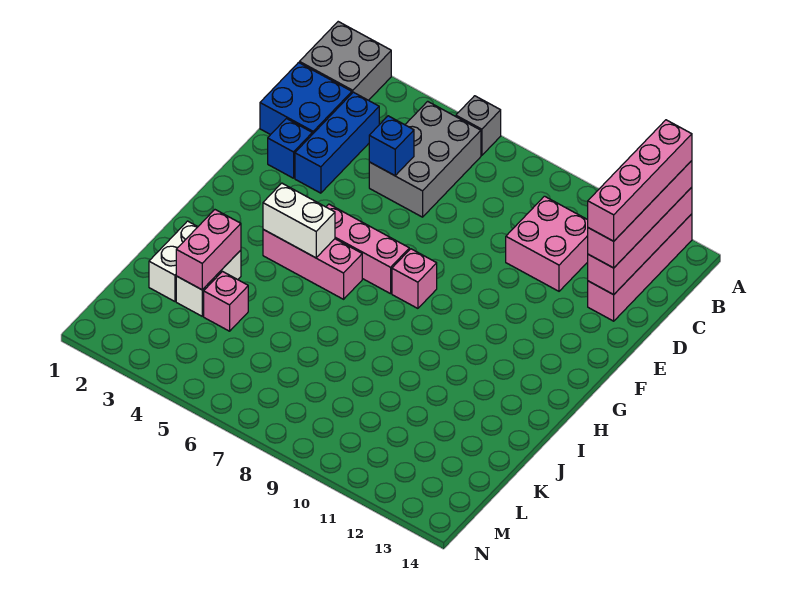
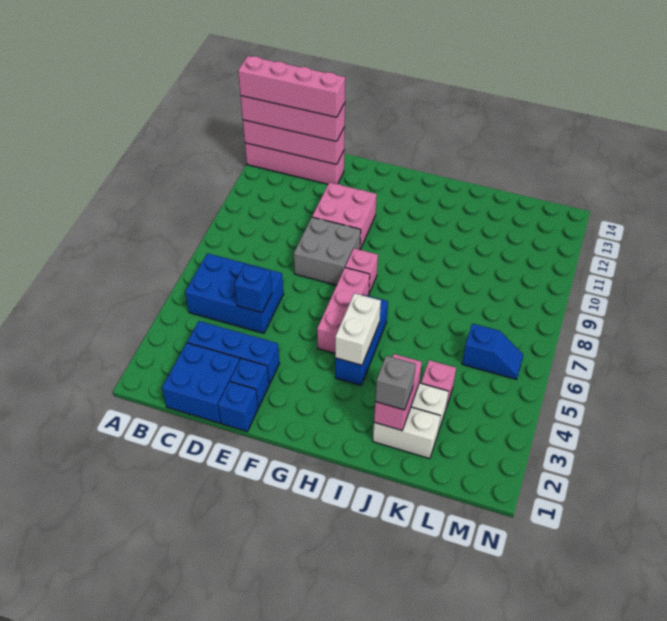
grey 2x2 brick [300,22,391,100] -> grey 2x2 brick moved to [294,217,361,285]
grey 1x1 brick [456,96,501,156] -> grey 1x1 brick moved to [375,356,416,410]
grey 2x3 brick [369,101,481,217] -> blue 2x3 brick [185,253,284,333]
pink 2x2 brick [506,196,588,291] -> pink 2x2 brick moved to [312,182,377,249]
none -> blue 1x1 brick [218,382,258,432]
pink 1x3 brick [263,229,362,299] -> blue 1x3 brick [335,295,388,385]
pink 1x2 brick [176,210,241,290] -> pink 1x2 brick turned to [374,354,422,430]
none -> blue 1x2 slope [462,324,523,379]

